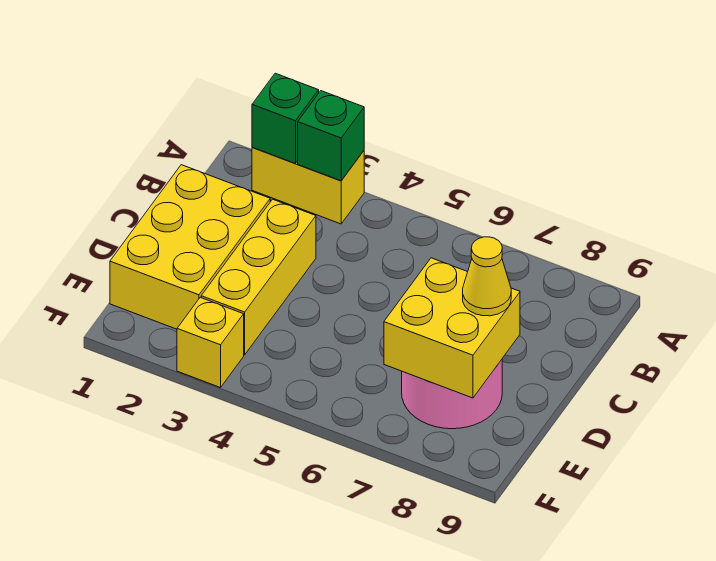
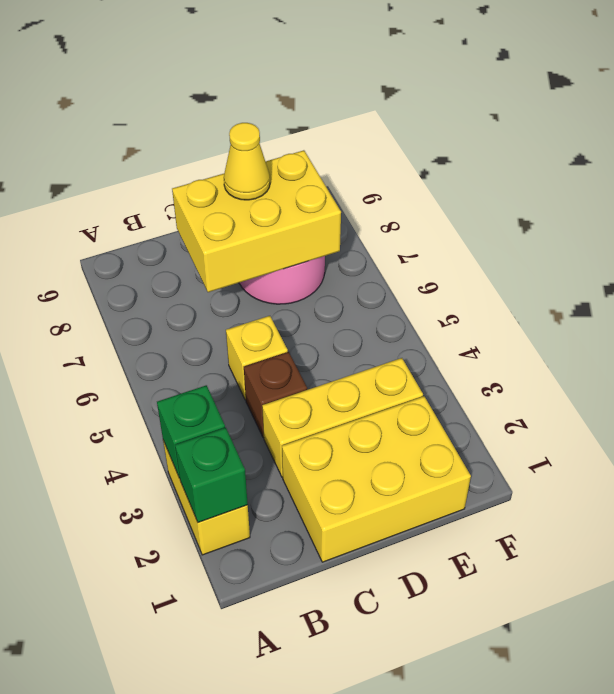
none -> brown 1x1 brick [244,352,308,438]
yellow 2x2 brick [384,258,520,398] -> yellow 2x3 brick [172,150,341,292]
yellow 1x1 brick [177,297,244,388] -> yellow 1x1 brick moved to [226,316,288,400]

